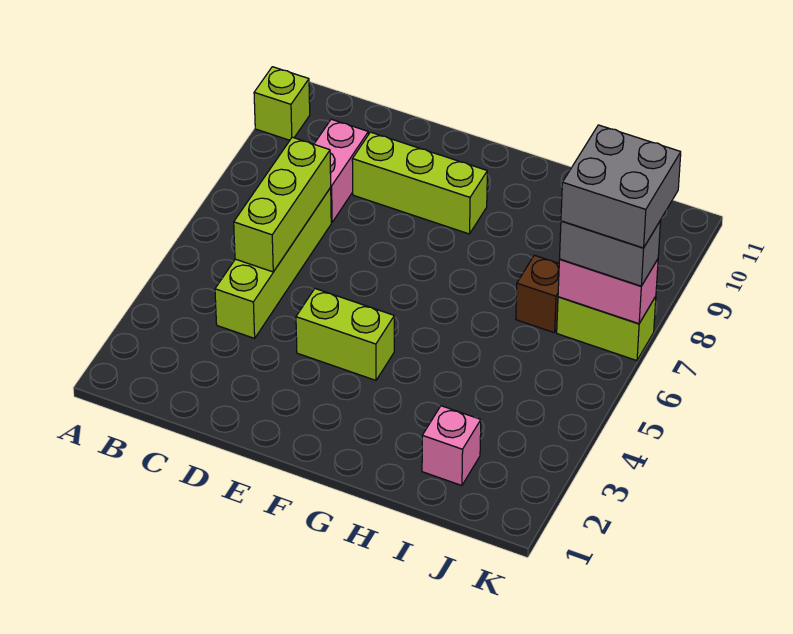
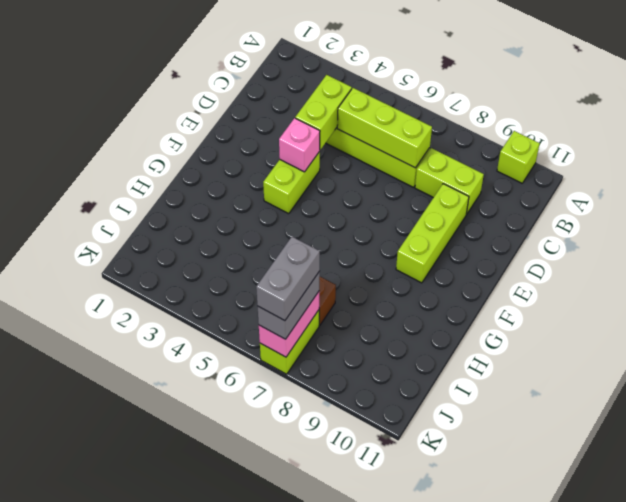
none -> lime 1x2 brick [295,75,352,150]
pink 1x2 brick [314,119,368,222] -> lime 1x2 brick [415,148,484,214]
pink 1x1 brick [422,406,481,486] -> pink 1x1 brick moved to [279,118,320,172]
grey 2x2 brick [561,125,681,248] -> grey 1x2 brick [256,237,320,321]

